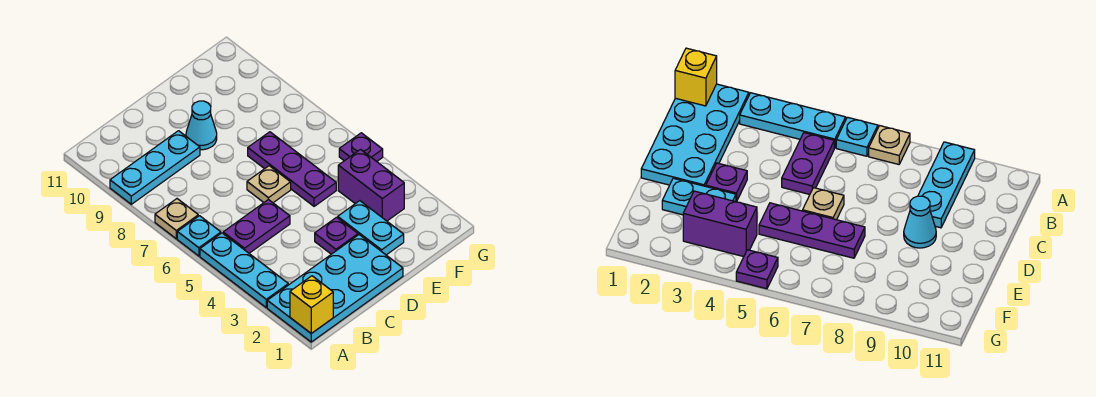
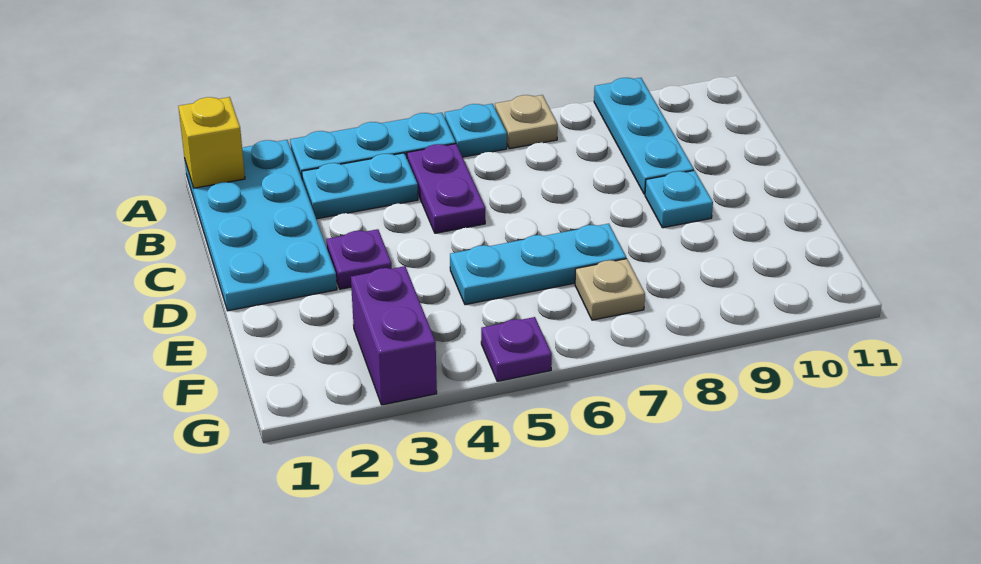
tan 1x1 plate [247,166,291,203] -> tan 1x1 plate moved to [575,259,645,320]
cyan 1x1 cone [186,101,217,150] -> cyan 1x1 plate [645,170,713,228]
cyan 1x2 plate [338,201,404,255] -> cyan 1x2 plate moved to [302,153,418,219]
purple 1x3 plate [248,132,336,206] -> cyan 1x3 plate [450,224,626,305]
purple 1x2 brick [338,149,404,221] -> purple 1x2 brick turned to [351,266,437,405]

